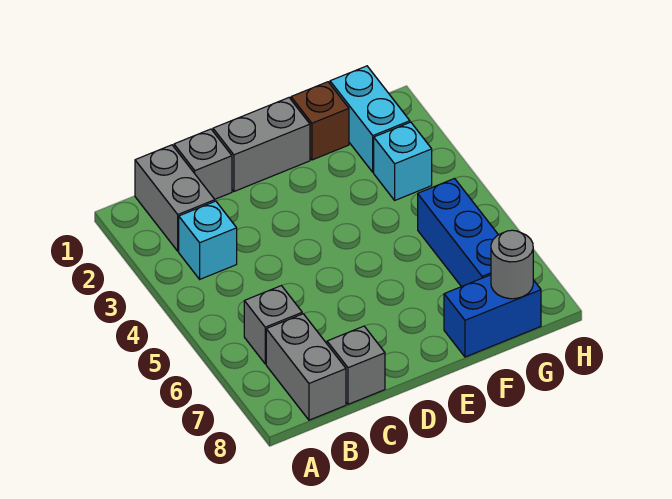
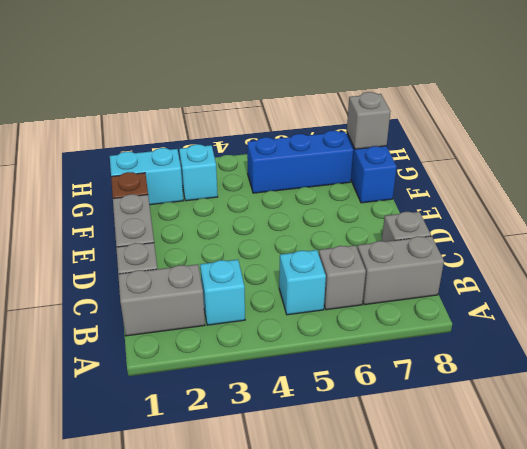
none -> cyan 1x1 brick [279,250,326,315]
grey 1x1 round brick [491,230,533,299] -> grey 1x1 brick [347,92,390,149]

